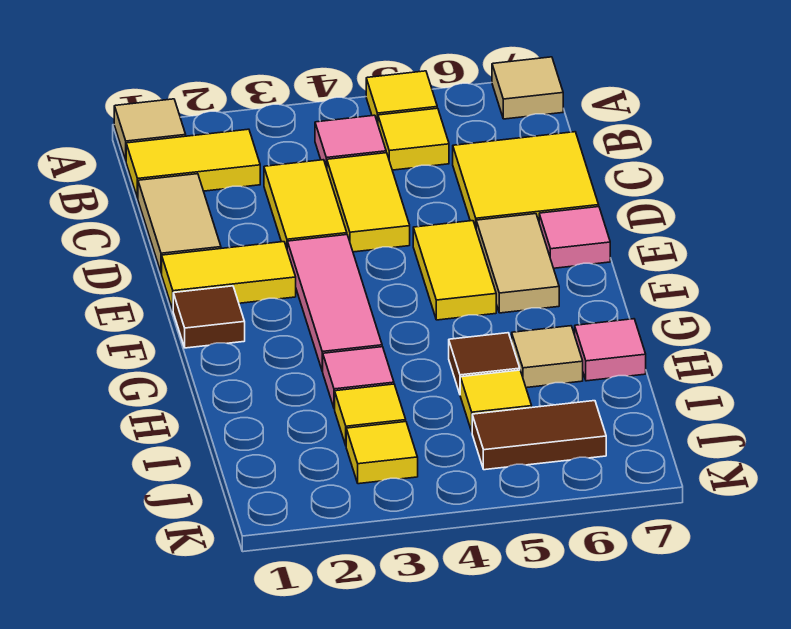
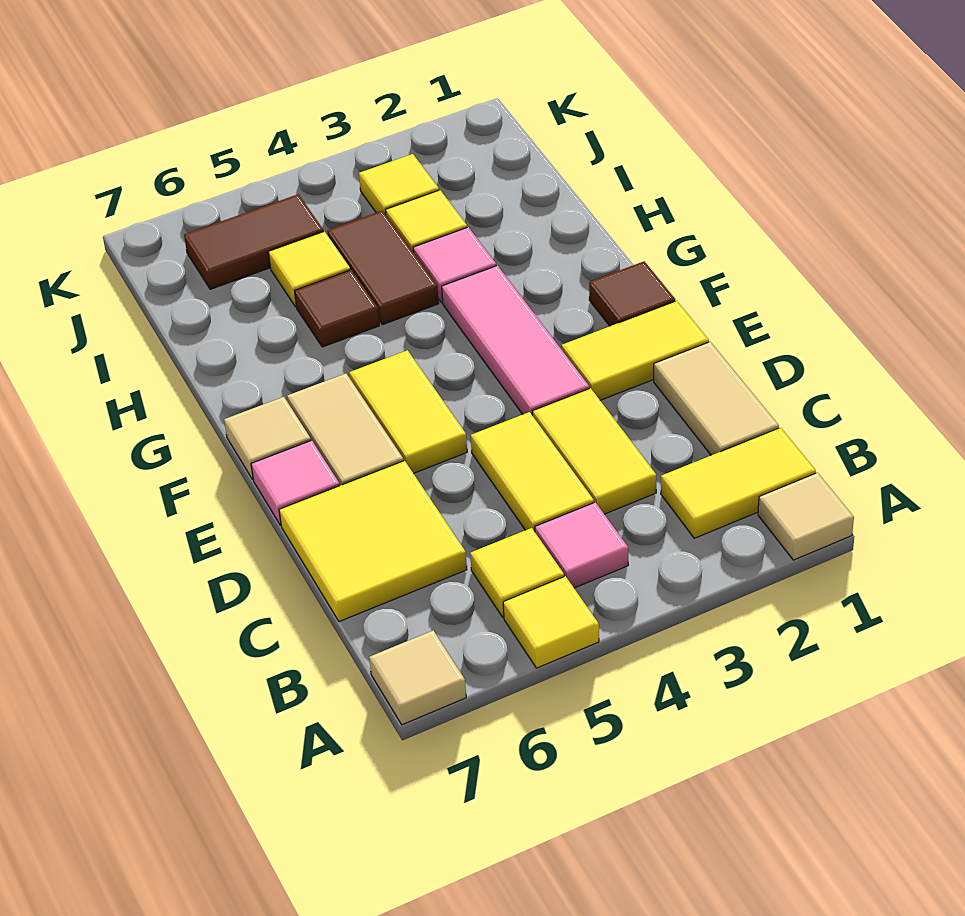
none -> brown 1x2 tile [328,211,439,325]
tan 1x1 tile [512,326,583,388] -> tan 1x1 tile moved to [224,397,311,480]
pink 1x1 tile [575,319,646,381] -> none

